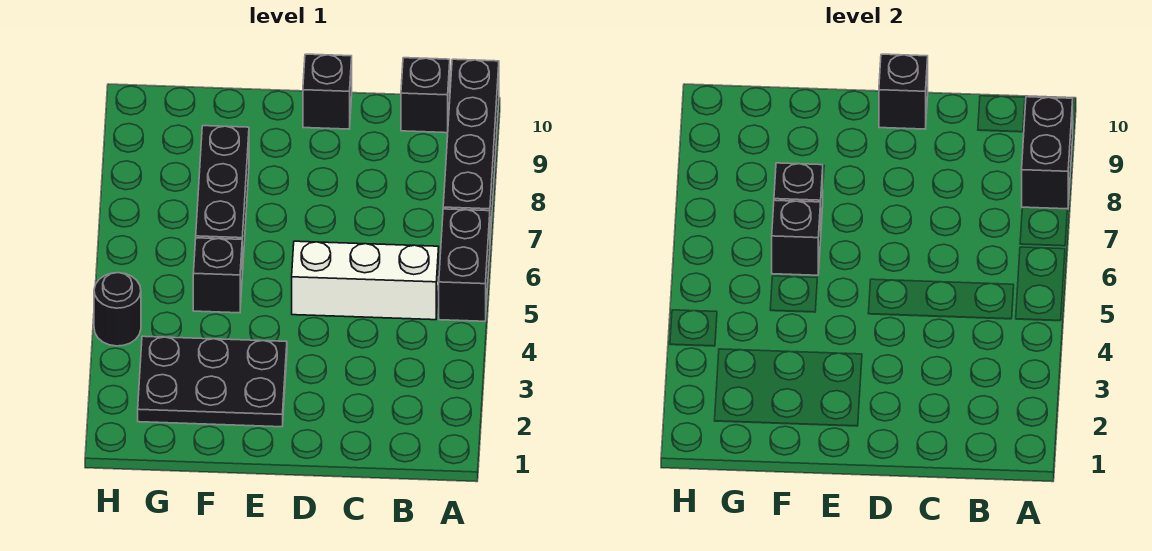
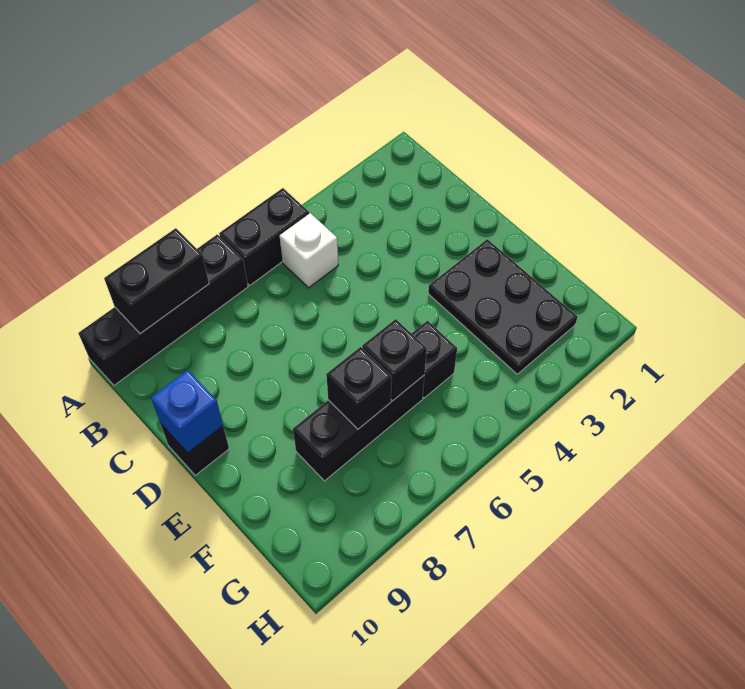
white 1x3 brick [292,241,439,320] -> white 1x1 brick [280,213,338,288]
black 1x1 brick [401,58,450,133] -> none
black 1x1 brick [879,54,928,129] -> blue 1x1 brick [151,370,223,453]
black 1x1 round brick [94,273,141,346] -> none

